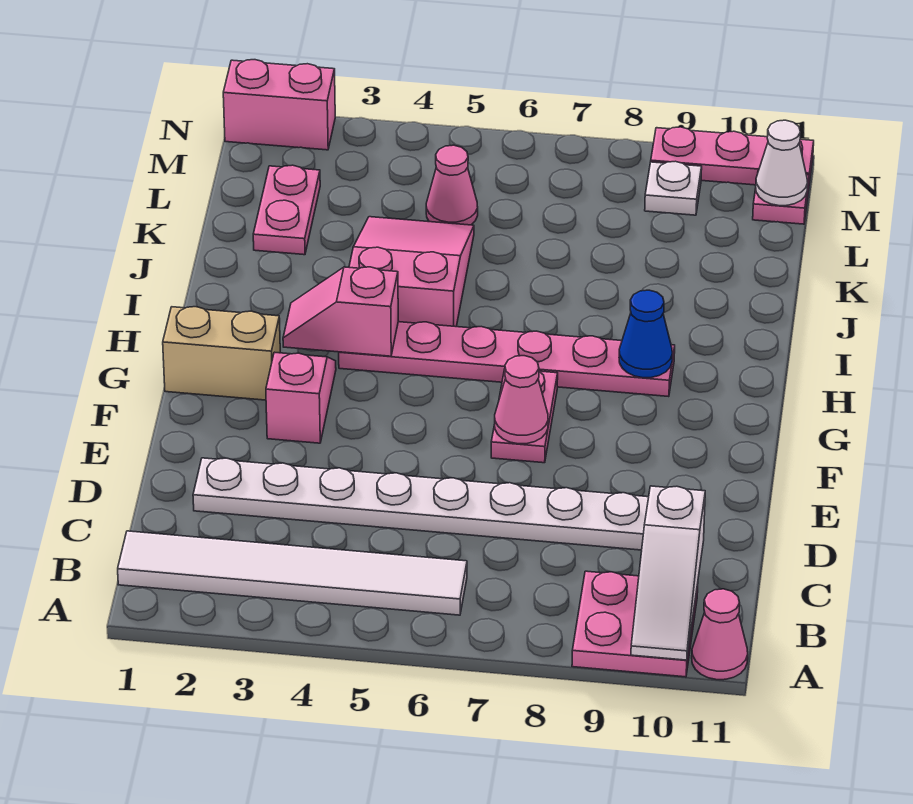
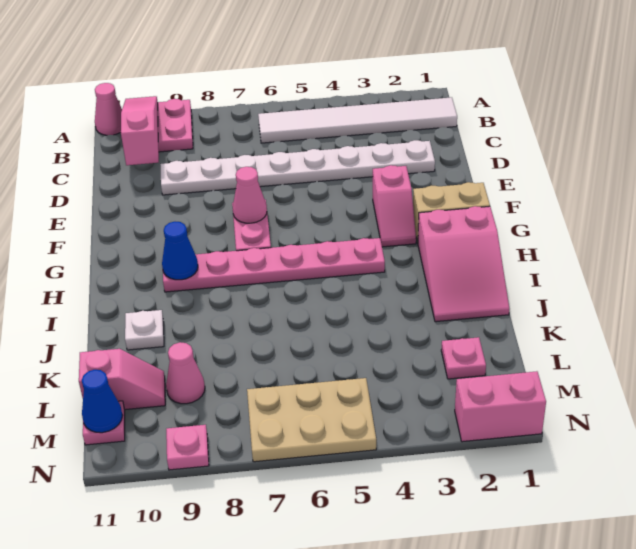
white 1x3 slope [631,486,705,660] -> pink 1x3 slope [121,96,159,165]
pink 1x2 slope [283,267,398,356] -> pink 1x2 slope moved to [79,349,165,410]
pink 2x3 slope [349,217,474,327] -> pink 2x3 slope moved to [418,206,509,322]
pink 1x2 plate [253,165,320,255] -> pink 1x1 plate [441,337,486,379]
pink 1x1 cone [426,145,478,225] -> pink 1x1 cone moved to [166,342,205,404]
none -> tan 2x3 plate [247,378,376,462]
white 1x1 plate [645,161,702,215] -> white 1x1 plate moved to [125,310,164,350]
white 1x1 cone [756,120,808,206] -> blue 1x1 cone [82,370,123,433]
pink 1x3 plate [651,127,814,185] -> pink 1x1 plate [166,425,209,470]

